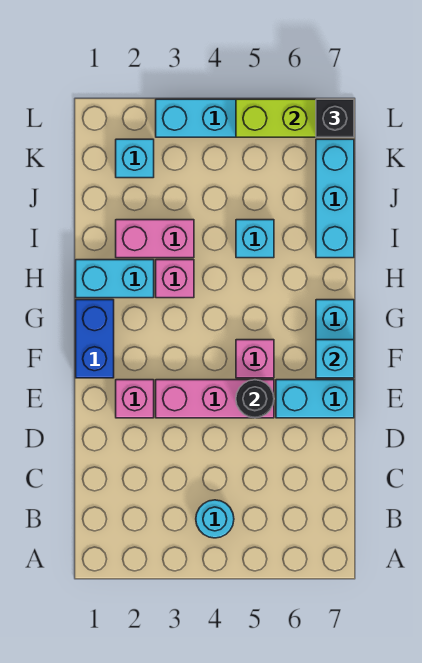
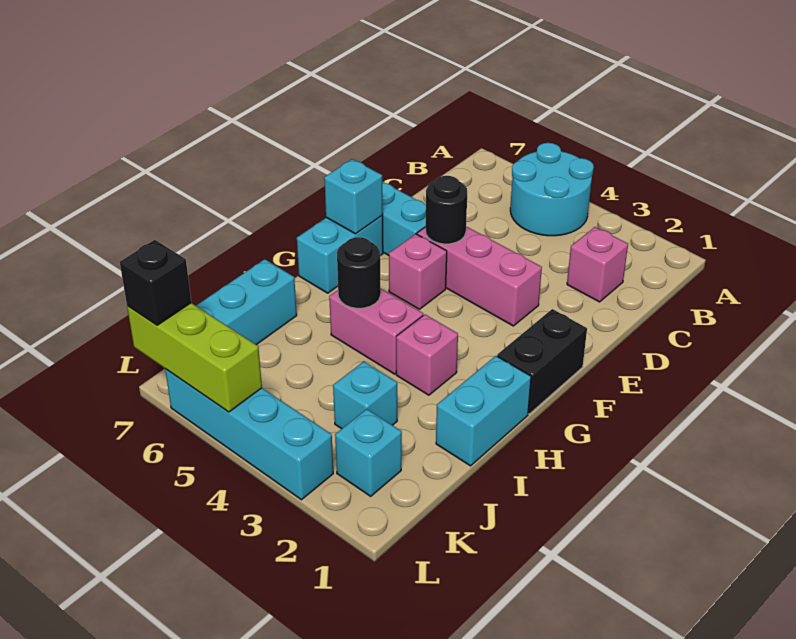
cyan 1x1 round brick [196,500,234,538] -> cyan 2x2 round brick [510,143,594,236]
pink 1x1 brick [116,380,154,418] -> pink 1x1 brick moved to [567,227,628,302]
blue 1x2 brick [76,300,114,378] -> black 1x2 brick [497,309,587,414]
cyan 1x2 brick [76,260,154,298] -> cyan 1x2 brick turned to [436,356,531,466]
none -> black 1x1 round brick [337,237,381,308]
pink 1x2 brick [116,220,194,258] -> pink 1x2 brick moved to [329,288,423,374]
cyan 1x1 brick [236,220,274,258] -> cyan 1x1 brick moved to [333,361,397,429]

